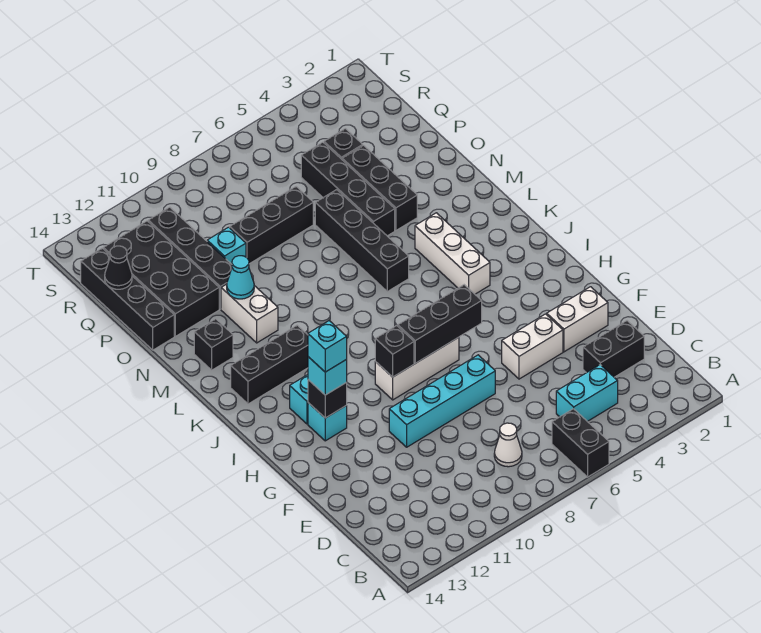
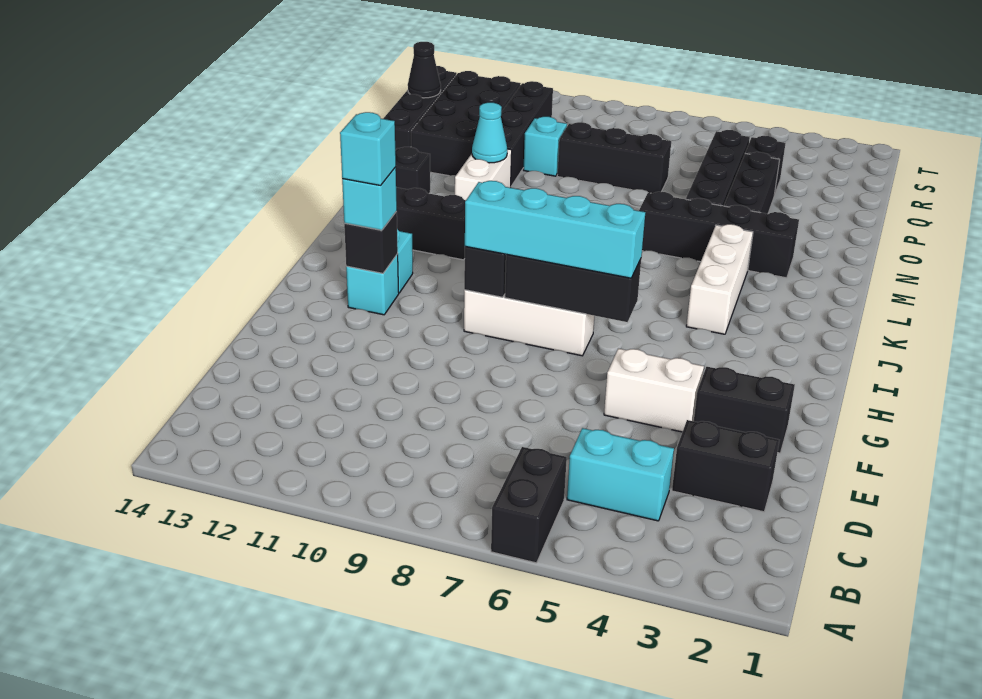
white 1x1 cone [494,423,522,467] -> none
white 1x2 brick [547,287,608,352] -> black 1x2 brick [694,367,795,453]
cyan 1x4 brick [389,355,495,447] -> cyan 1x4 brick moved to [465,181,645,278]
black 1x4 brick [315,190,409,291] -> black 1x4 brick turned to [639,192,799,278]

